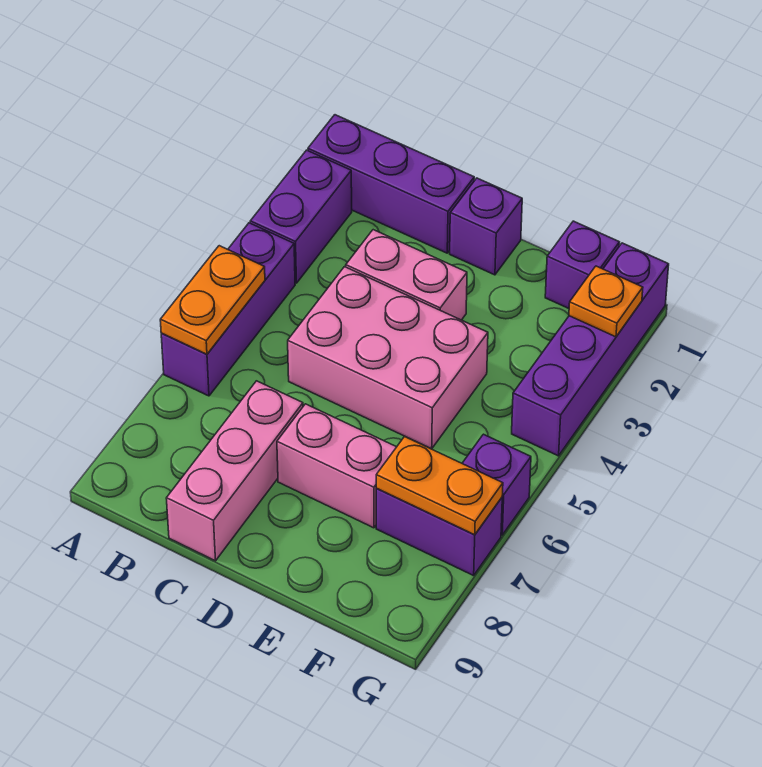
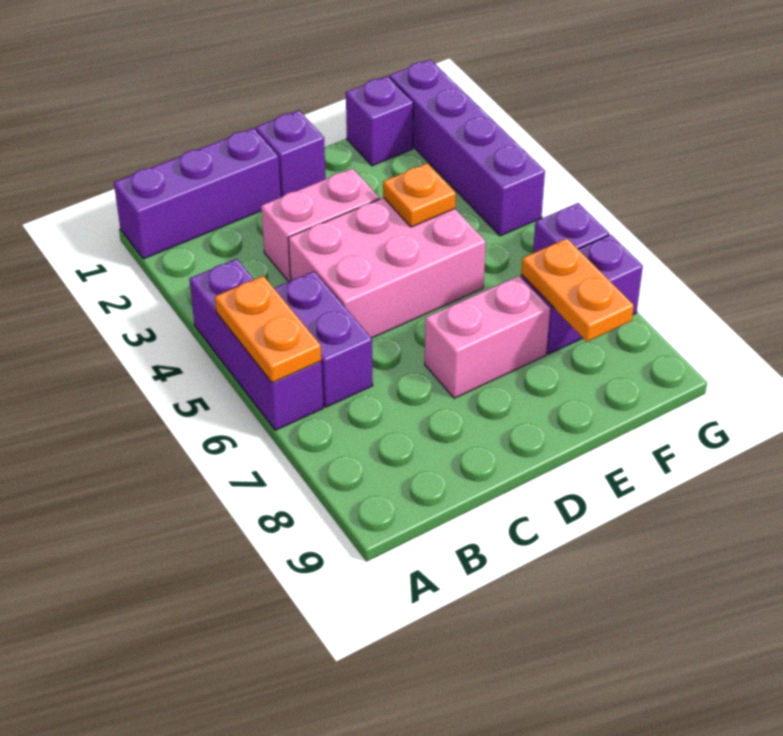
purple 1x2 brick [250,150,352,283] -> purple 1x2 brick moved to [274,271,373,407]
pink 1x3 brick [166,381,303,561] -> none
orange 1x2 plate [376,436,503,535] -> orange 1x2 plate turned to [521,239,634,342]
orange 1x1 plate [569,266,643,337] -> orange 1x1 plate moved to [383,163,456,227]

